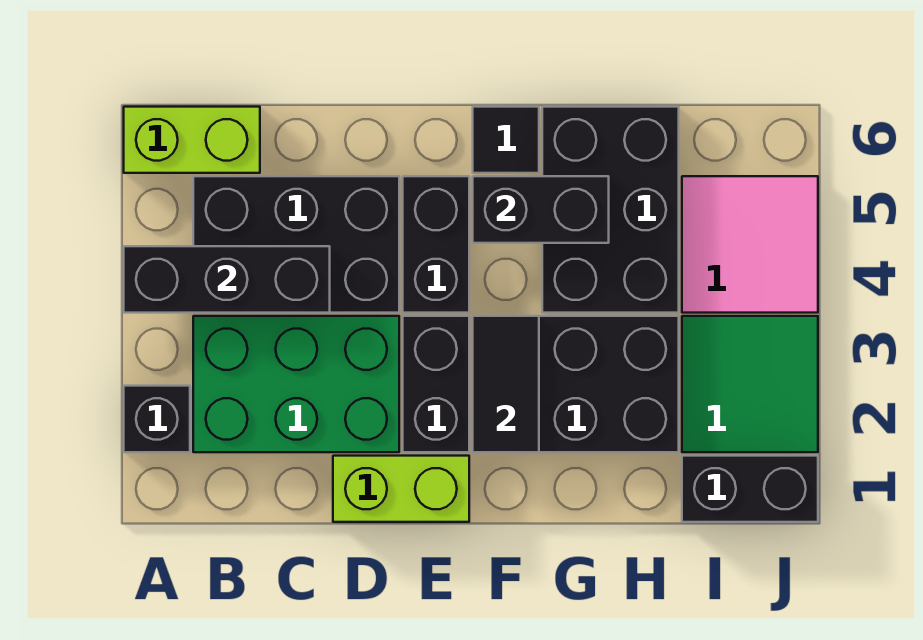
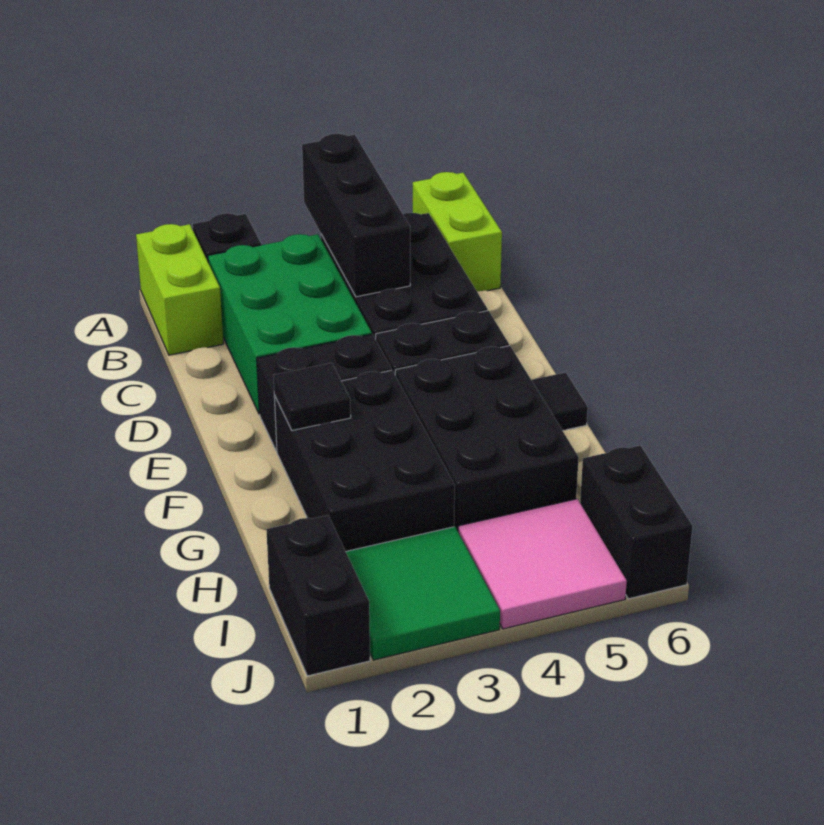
lime 1x2 brick [333,456,469,522] -> lime 1x2 brick moved to [136,224,223,355]
black 1x2 tile [473,316,539,452] -> black 1x1 tile [273,363,351,430]
black 1x2 brick [473,176,609,243] -> black 1x2 brick moved to [580,445,693,599]
black 2x3 brick [542,107,679,313] -> black 2x3 brick turned to [395,346,579,531]

